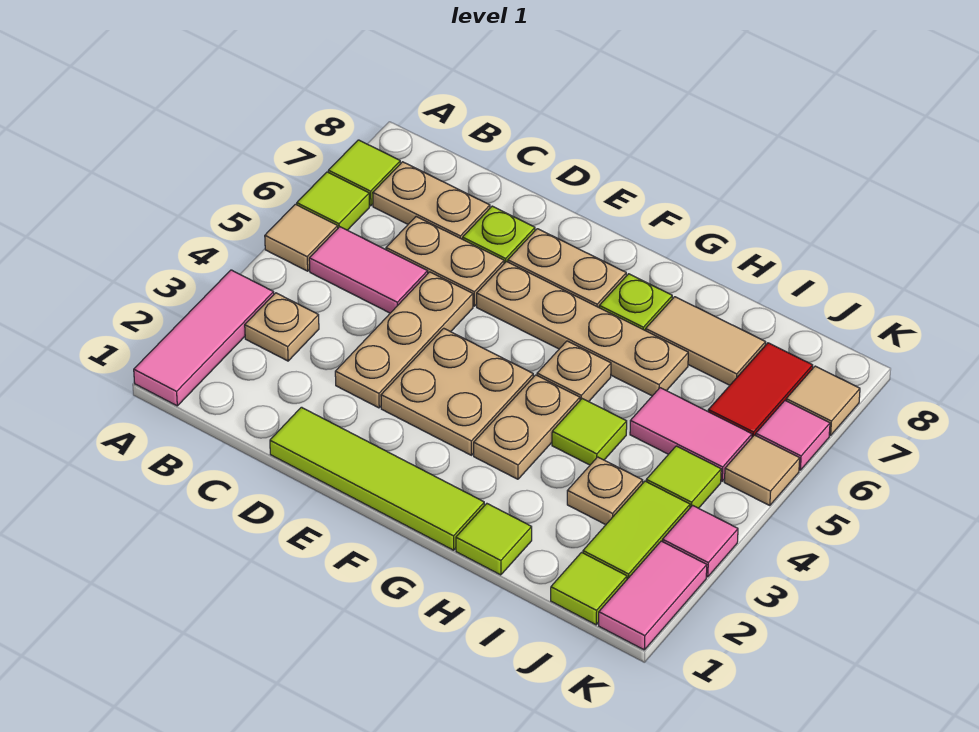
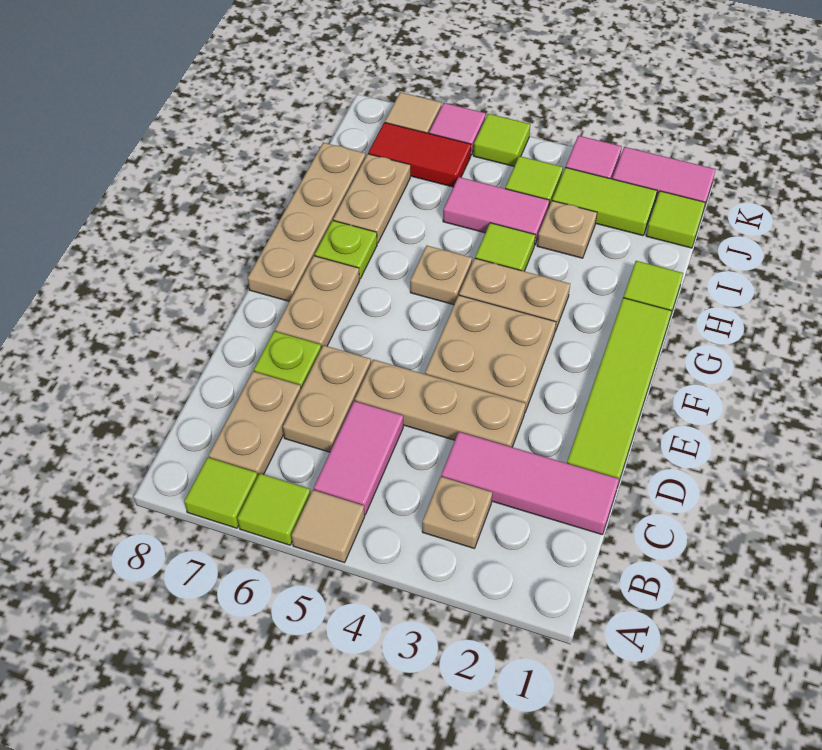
pink 1x3 tile [134,270,274,406] -> pink 1x3 tile moved to [441,432,619,535]
tan 1x4 plate [477,262,688,396] -> tan 1x4 plate moved to [248,143,366,301]
tan 1x2 tile [646,297,766,385] -> tan 1x2 plate [333,154,410,243]
pink 1x2 tile [630,388,752,481] -> pink 1x2 tile turned to [443,177,549,246]
tan 1x1 tile [724,435,800,506] -> lime 1x1 tile [473,114,530,166]

